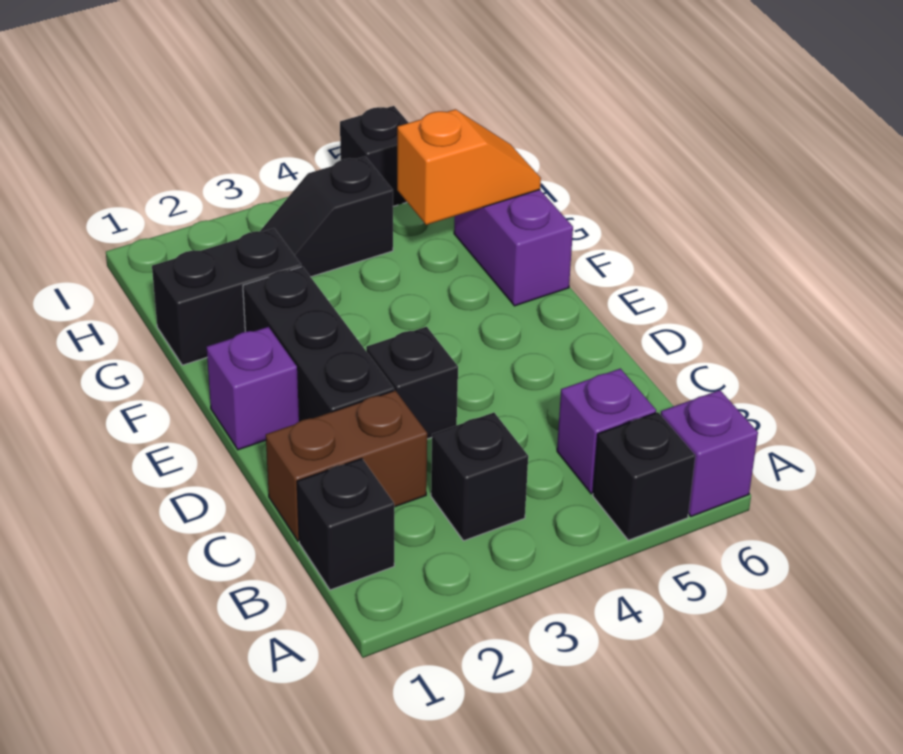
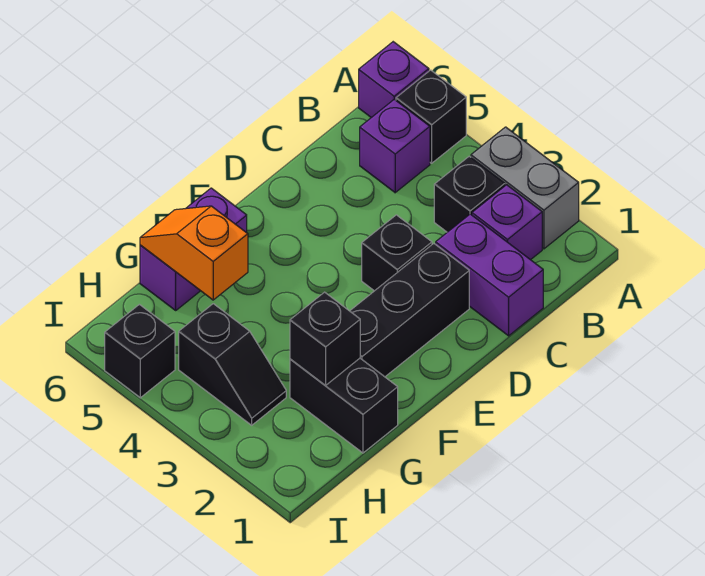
none -> grey 1x2 brick [471,127,579,249]
black 1x1 brick [297,459,394,590] -> black 1x1 brick moved to [290,292,360,386]
brown 1x2 brick [266,391,427,541] -> purple 1x2 brick [436,214,543,336]
purple 1x1 brick [207,327,299,450] -> purple 1x1 brick moved to [472,185,542,260]

